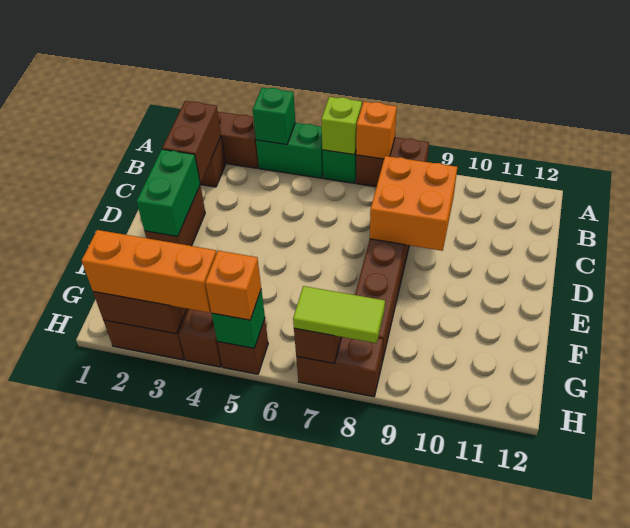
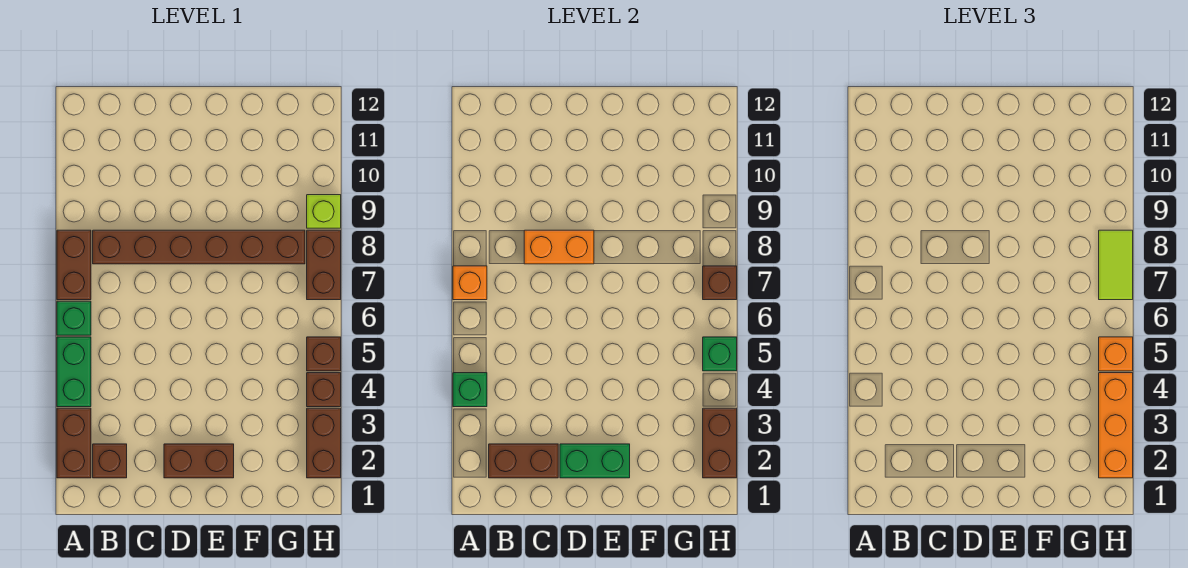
lime 1x1 brick [321,97,362,155] -> lime 1x1 brick moved to [307,195,341,228]
orange 2x2 brick [370,156,457,251] -> orange 1x2 brick [524,230,594,264]

